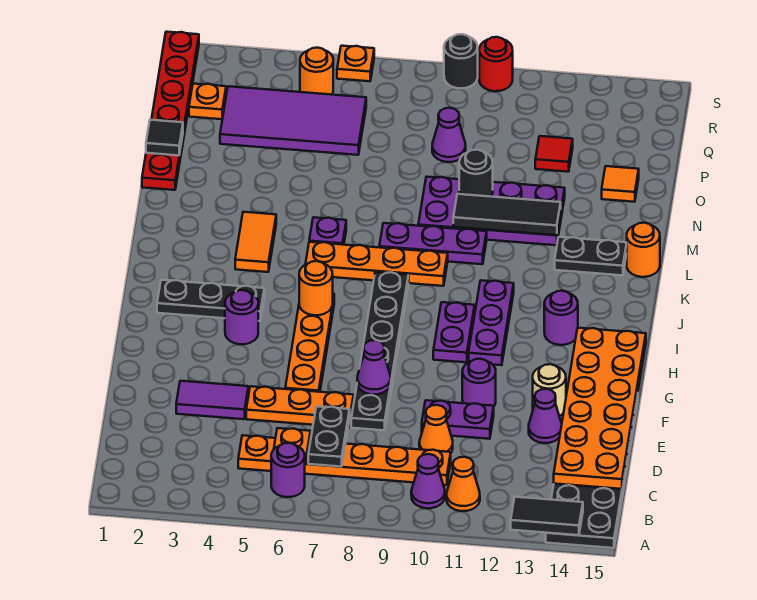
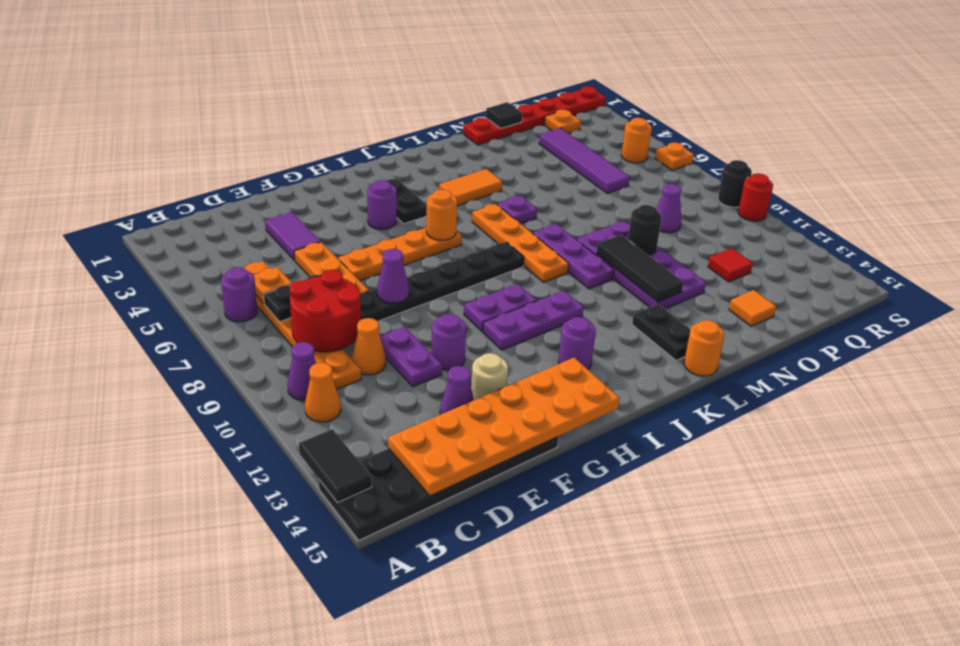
none -> red 2x2 round brick [289,270,361,352]
black 1x3 plate [157,280,264,321] -> black 1x2 plate [386,179,427,224]
purple 2x4 tile [220,86,366,155] -> purple 1x4 tile [539,128,630,193]

